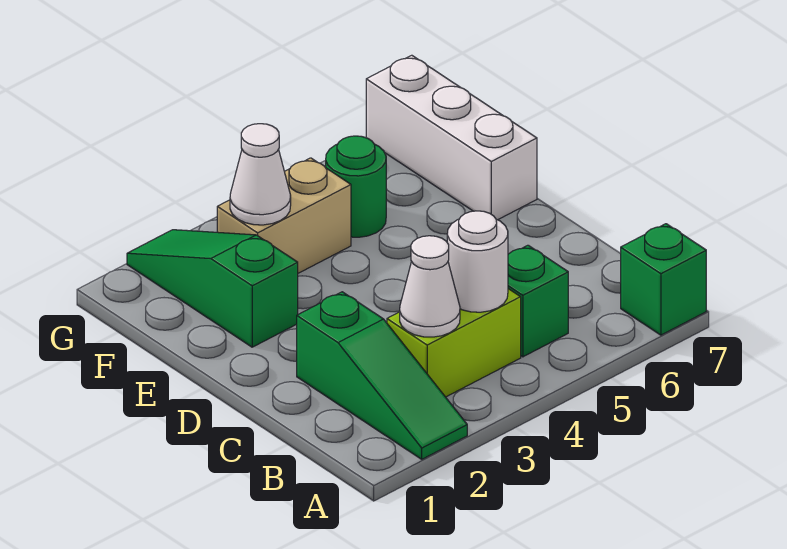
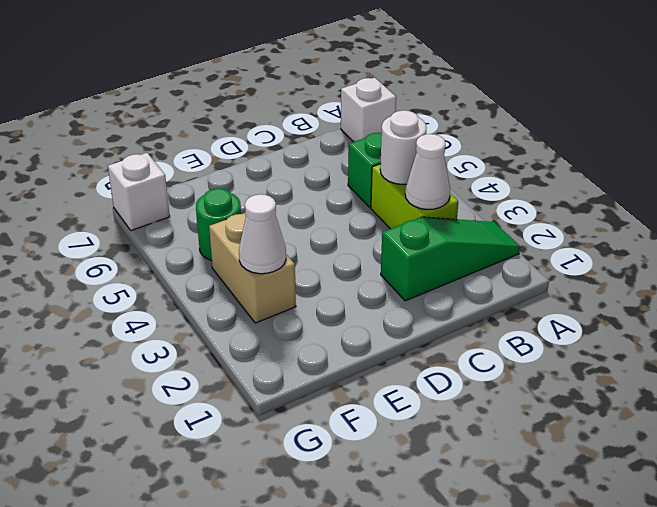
green 1x1 brick [621,224,706,335] -> white 1x1 brick [341,78,396,142]
green 1x3 slope [127,230,298,347] -> none
white 1x3 brick [366,55,537,220] -> white 1x1 brick [108,153,170,230]

